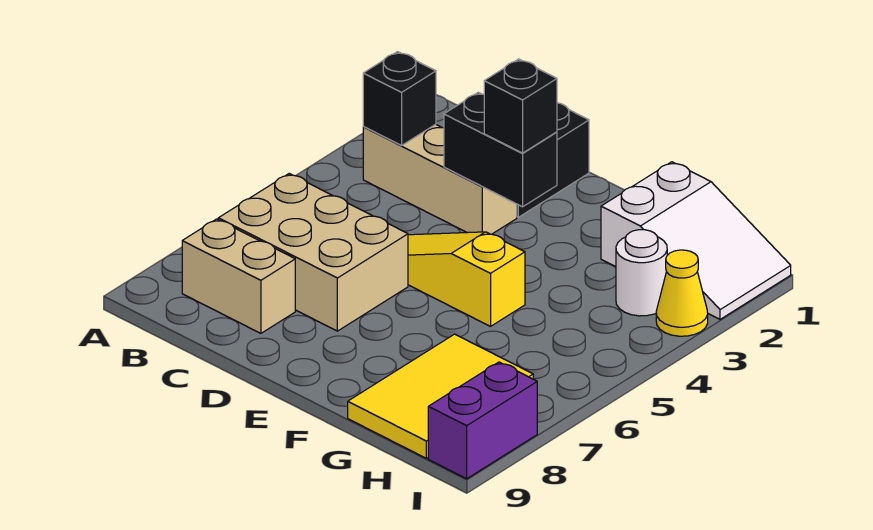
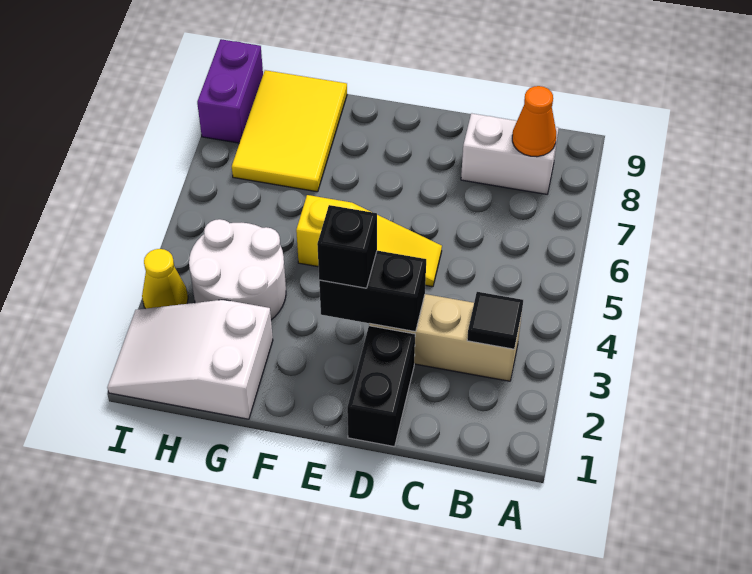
black 1x1 brick [363,52,436,145] -> black 1x1 tile [467,292,523,349]
tan 2x3 brick [218,174,408,331] -> none
tan 1x2 brick [182,219,295,333] -> white 1x2 brick [461,113,559,194]
none -> orange 1x1 cone [512,86,556,157]
white 1x1 round brick [616,230,667,316] -> white 2x2 round brick [189,219,286,320]

